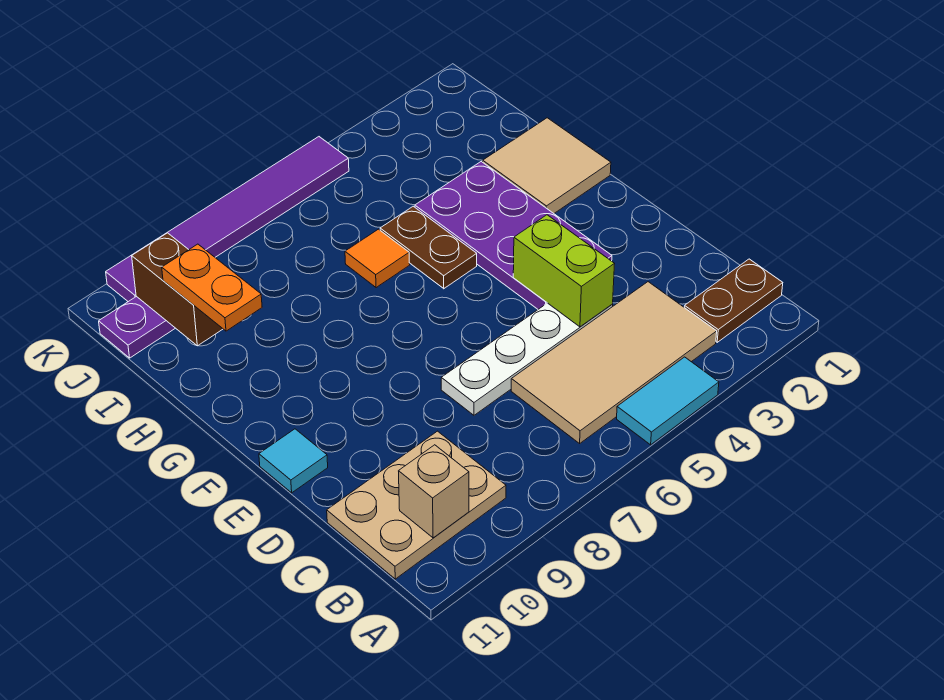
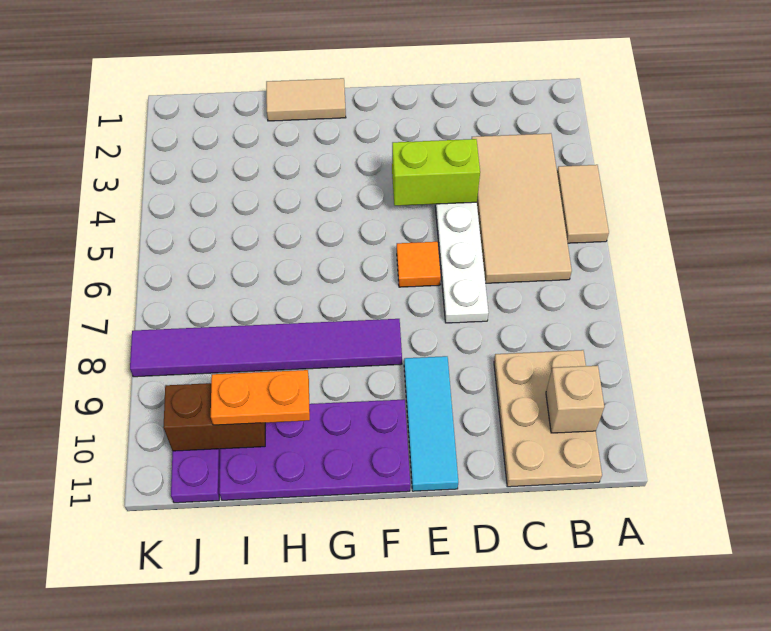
cyan 1x2 tile [617,357,719,445] -> tan 1x2 tile [557,165,609,243]
brown 1x2 plate [684,259,783,342] -> none
purple 2x4 plate [415,162,612,309] -> purple 2x4 plate moved to [219,400,410,500]
cyan 1x1 tile [259,429,328,493] -> cyan 1x3 tile [404,356,458,491]
tan 2x2 tile [483,118,611,213] -> tan 1x2 tile [266,78,346,121]
brown 1x2 plate [380,206,477,289] -> none
orange 1x1 tile [345,229,410,288] -> orange 1x1 tile moved to [397,242,441,287]
purple 1x6 tile [106,137,349,302] -> purple 1x6 tile turned to [130,319,402,377]

